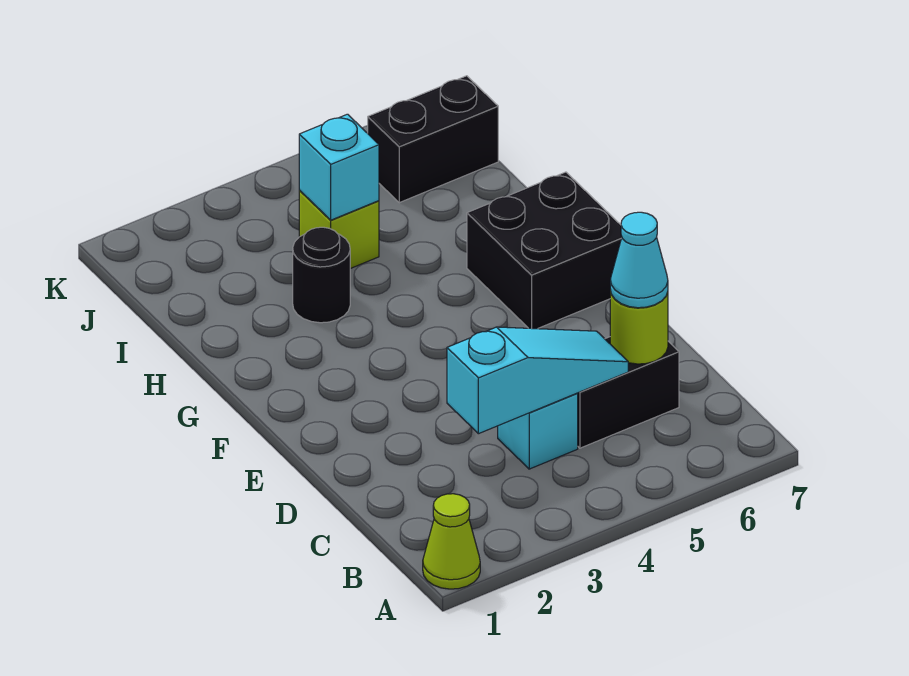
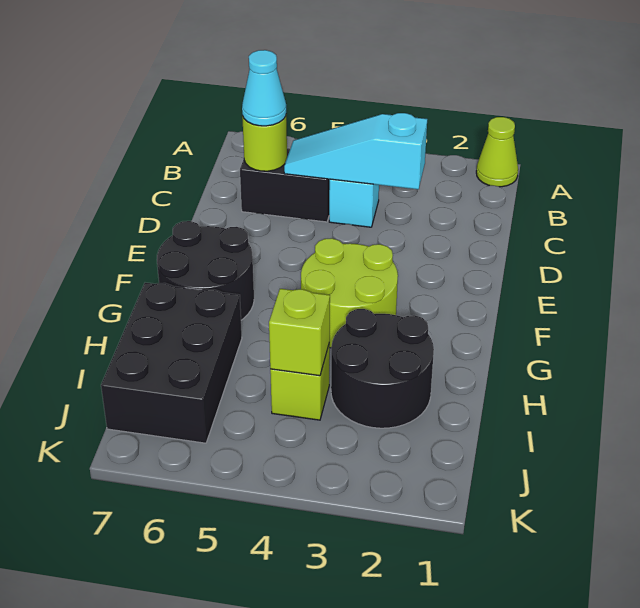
none -> lime 2x2 round brick [301,238,398,348]
black 2x2 brick [467,172,622,329] -> black 2x2 round brick [157,221,254,320]
black 1x1 round brick [293,227,350,323] -> black 2x2 round brick [331,309,434,428]
cyan 1x1 brick [299,114,379,220] -> lime 1x1 brick [269,289,330,376]
black 1x2 brick [368,76,498,203] -> black 2x3 brick [101,283,242,443]

